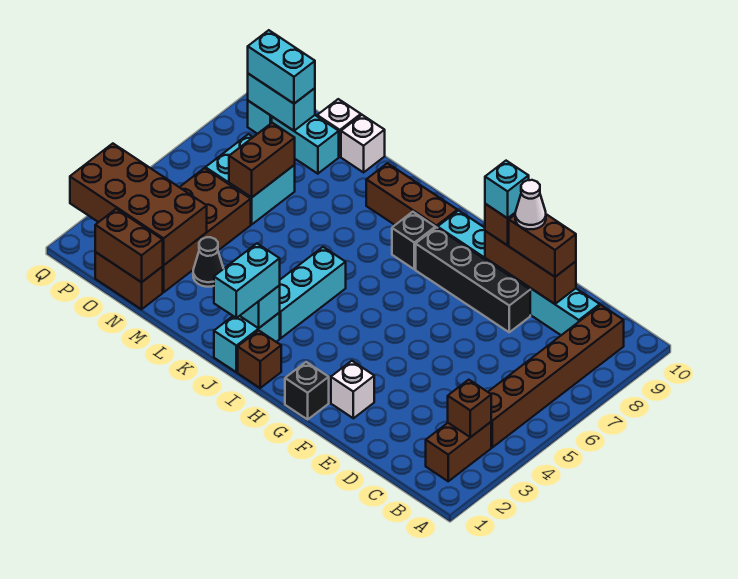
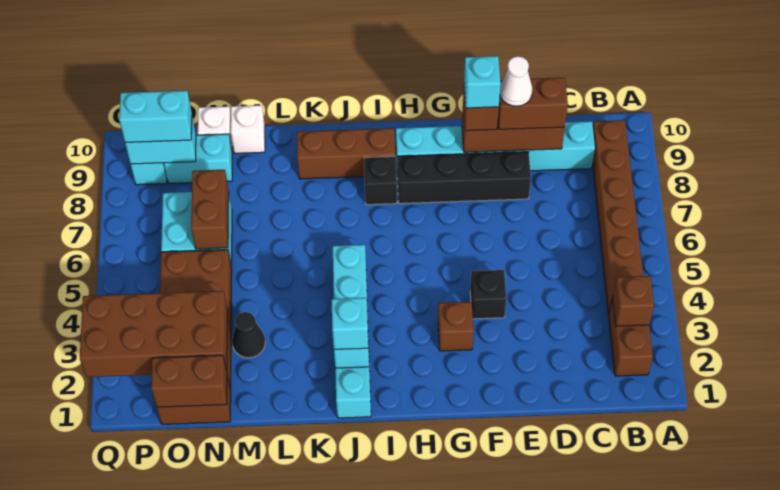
white 1x1 brick [331,361,374,418] -> none
black 1x1 brick [285,362,329,419] -> black 1x1 brick moved to [470,270,506,319]
brown 1x1 brick [238,330,281,388] -> brown 1x1 brick moved to [438,302,474,351]
cyan 1x2 brick [214,244,280,318] -> cyan 1x1 brick [332,298,368,349]

